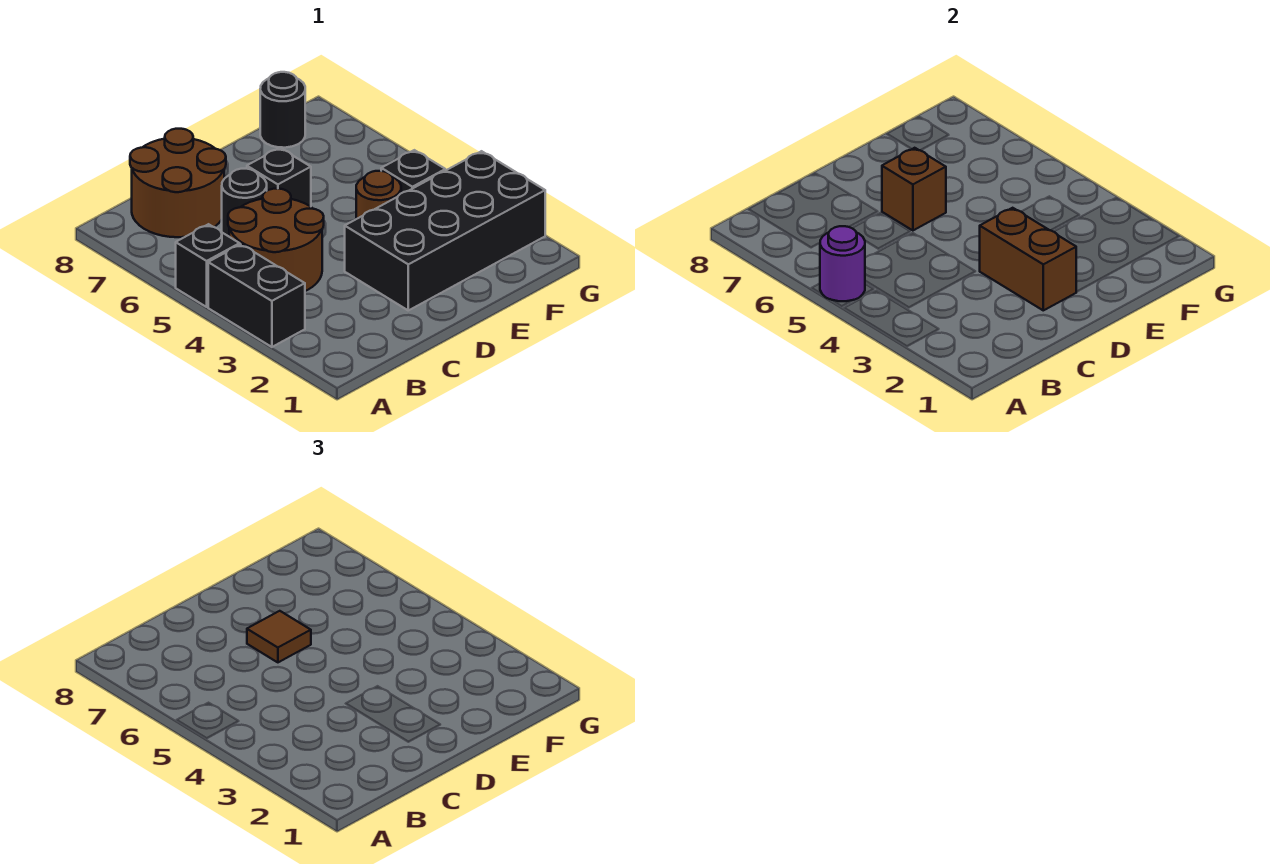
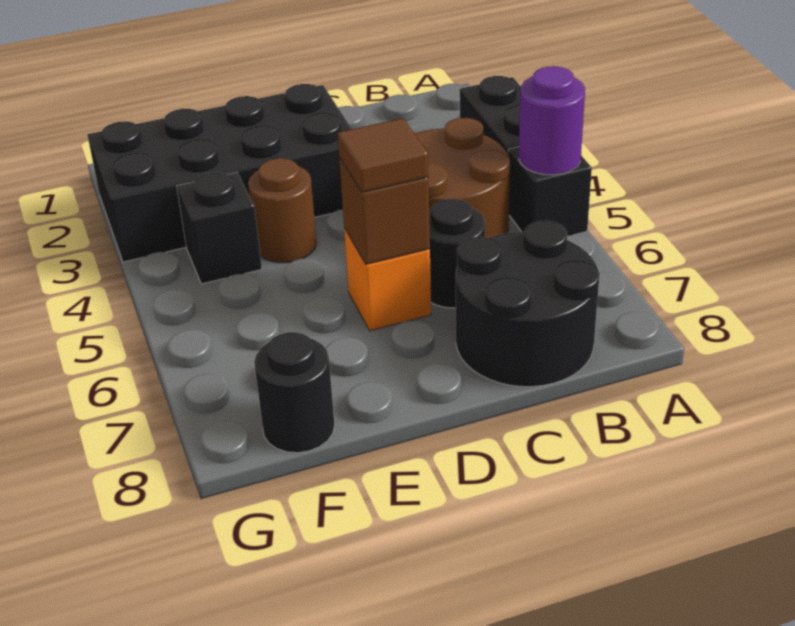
brown 2x2 round brick [130,129,226,237] -> black 2x2 round brick [456,221,600,387]
brown 1x2 brick [980,208,1076,310] -> none
black 1x1 brick [247,148,311,207] -> orange 1x1 brick [344,228,431,331]

